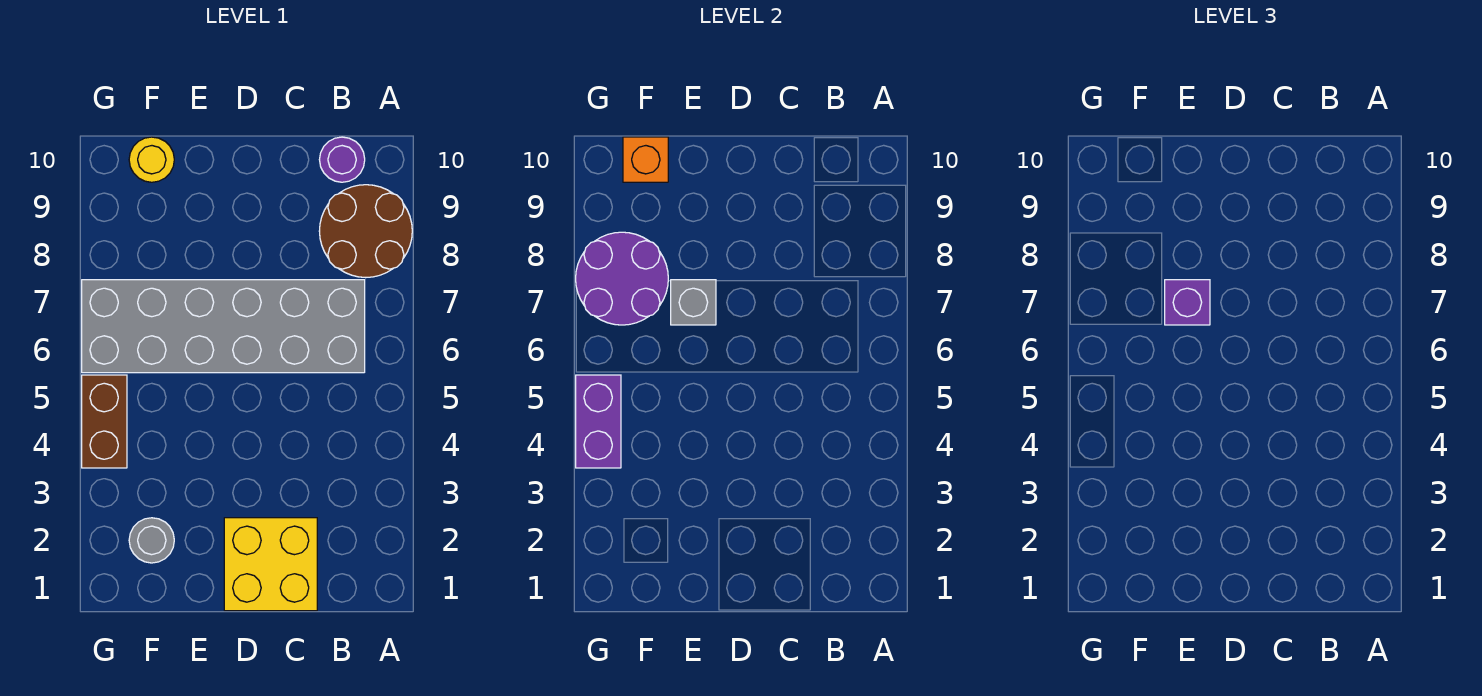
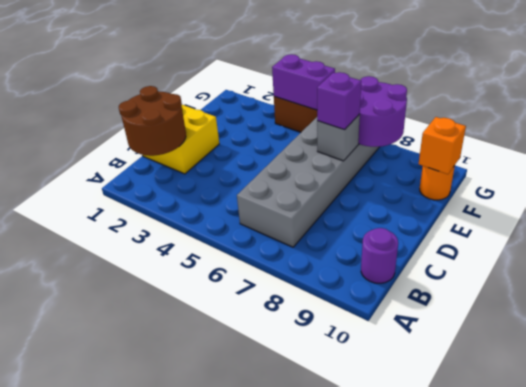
brown 2x2 round brick [319,185,412,278] -> brown 2x2 round brick moved to [119,86,186,156]
grey 1x1 round brick [129,518,174,563] -> none
yellow 1x1 round brick [129,137,174,182] -> orange 1x1 round brick [420,165,455,200]

